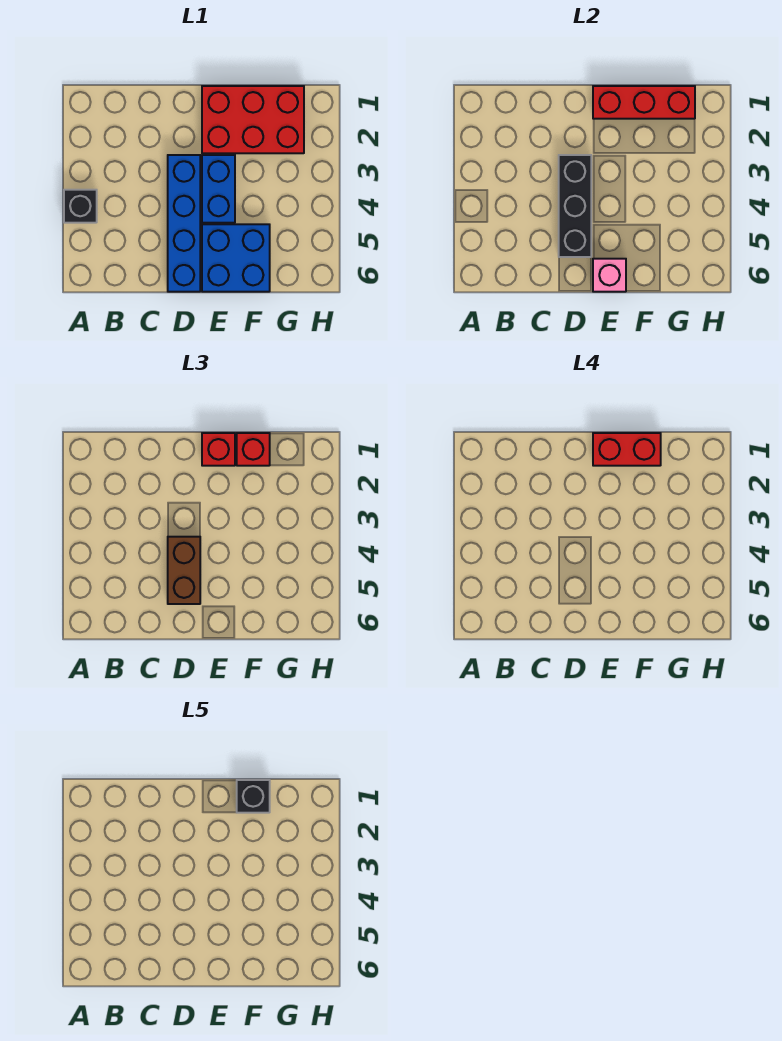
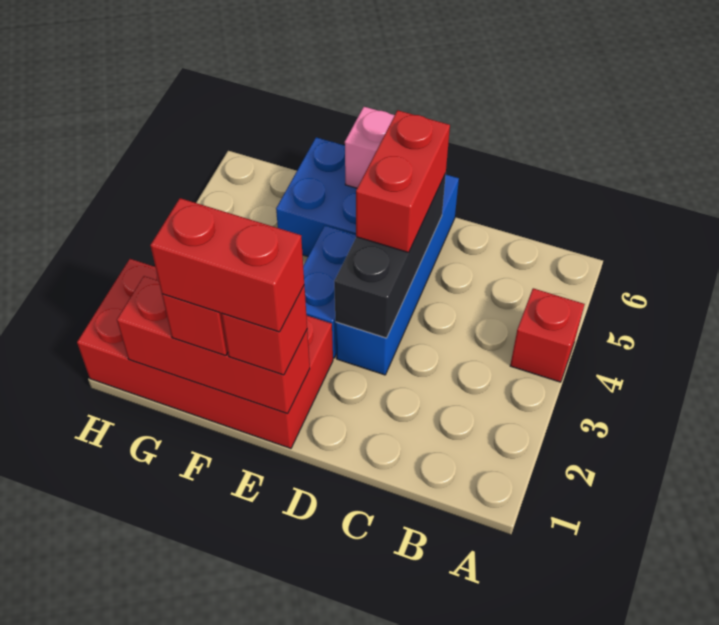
black 1x1 brick [64,190,97,223] -> red 1x1 brick [510,288,585,382]
brown 1x2 brick [168,537,200,604] -> red 1x2 brick [356,110,450,253]
red 2x3 brick [202,86,304,153] -> red 2x4 brick [77,259,333,448]
black 1x1 brick [237,780,270,813] -> none

